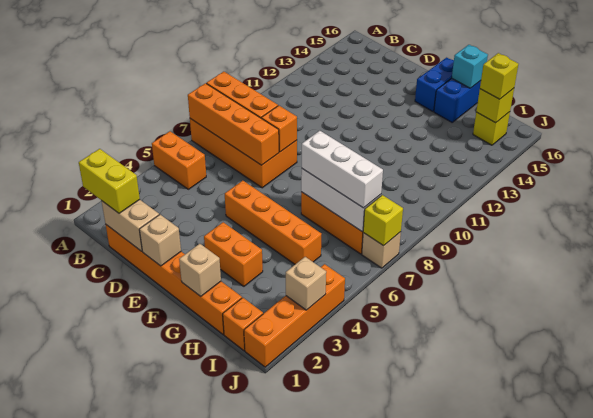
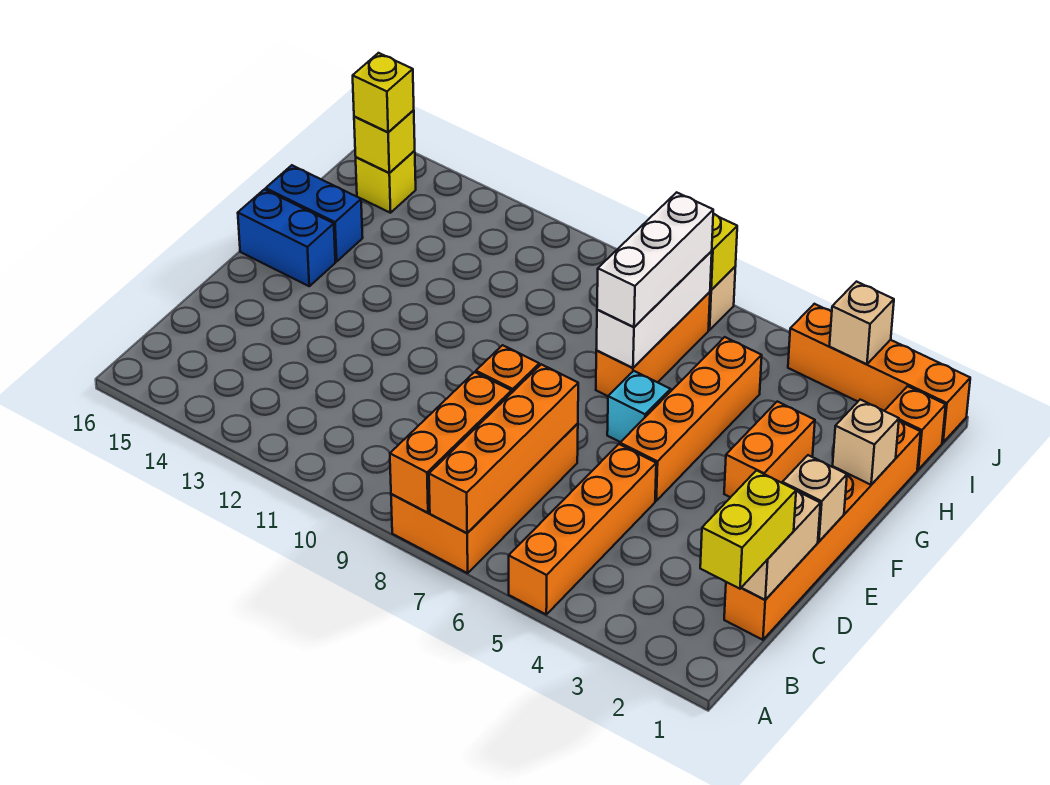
orange 1x2 brick [152,131,206,189] -> orange 1x4 brick [509,444,656,614]
cyan 1x1 brick [452,45,488,88] -> cyan 1x1 brick moved to [607,371,671,442]

